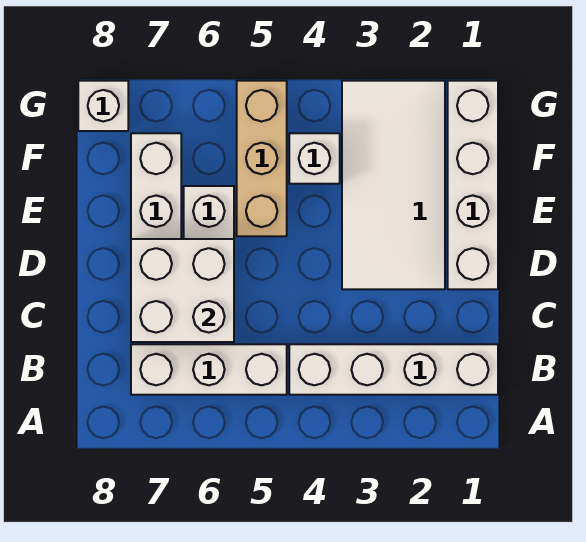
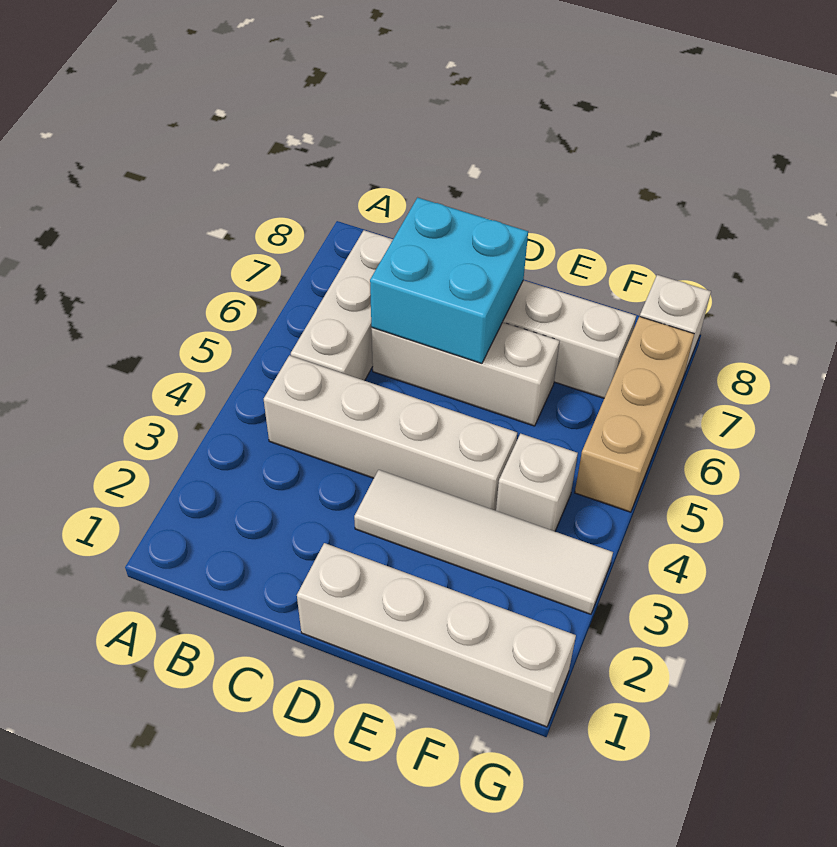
white 1x4 brick [289,344,498,395] -> white 1x4 brick turned to [264,355,517,511]
white 2x2 brick [131,239,234,342] -> cyan 2x2 brick [370,198,528,363]
white 2x4 tile [342,81,445,289] -> white 1x4 tile [354,470,613,614]
tan 1x3 brick [237,81,287,236] -> tan 1x3 brick turned to [575,317,694,512]

